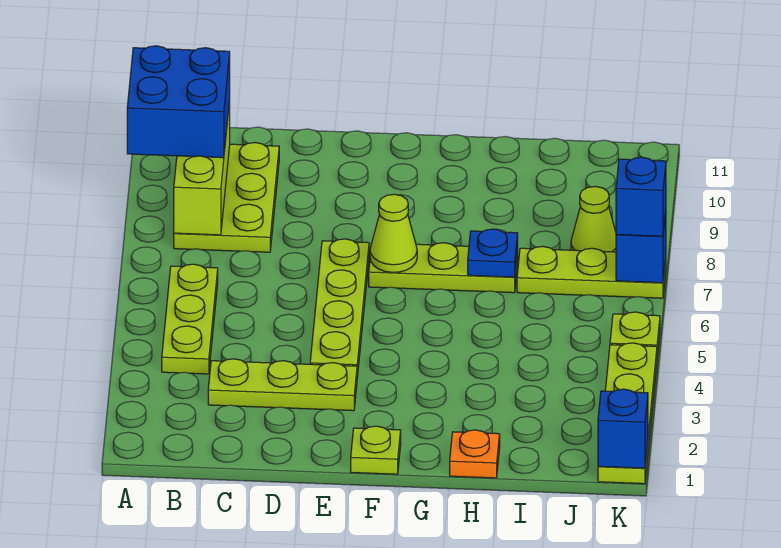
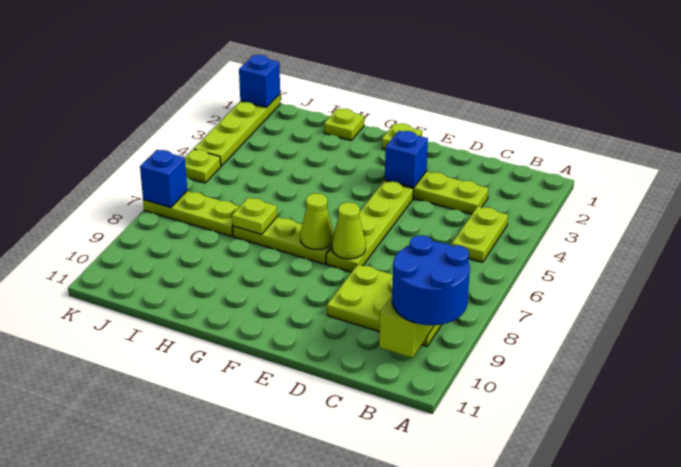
blue 2x2 brick [127,46,230,158] -> blue 2x2 round brick [392,235,470,325]
lime 1x3 plate [162,264,218,374] -> lime 1x2 plate [452,206,508,262]
lime 2x3 plate [174,143,279,252] -> lime 2x3 plate turned to [327,264,442,346]
orange 1x1 plate [450,430,500,478] -> lime 1x1 plate [324,109,364,140]
blue 1x1 plate [468,229,518,277] -> lime 1x1 plate [232,198,277,234]
lime 1x1 cone [571,186,616,252] -> lime 1x1 cone moved to [332,202,366,259]
blue 1x1 brick [616,157,666,236] -> blue 1x1 brick moved to [385,131,428,187]

